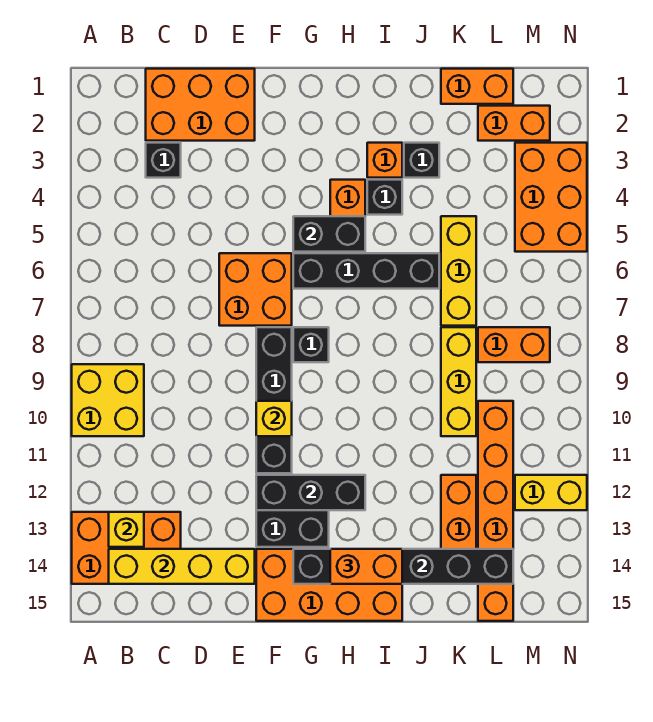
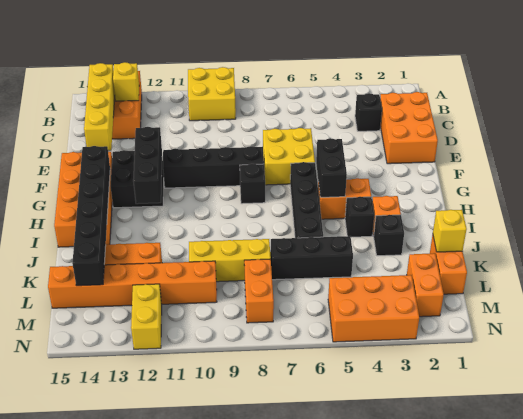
orange 2x2 brick [219,253,292,326] -> yellow 2x2 brick [263,128,315,185]
yellow 1x1 brick [256,401,292,436] -> yellow 1x1 brick moved to [433,210,467,252]
orange 1x2 brick [330,549,402,584] -> none
yellow 1x3 brick [441,216,476,326] -> black 1x3 brick [270,236,353,280]

